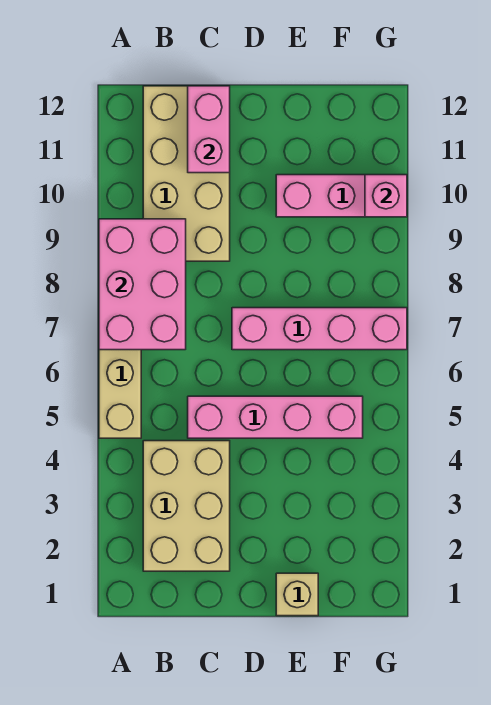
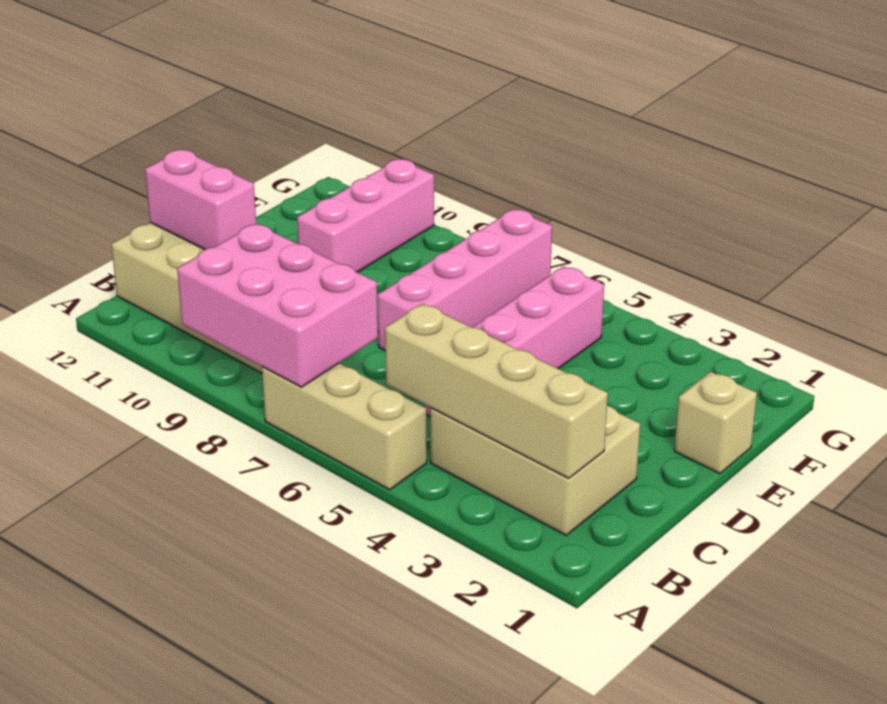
none -> tan 1x4 brick [385,304,608,478]
pink 1x1 brick [365,175,407,217] -> none

